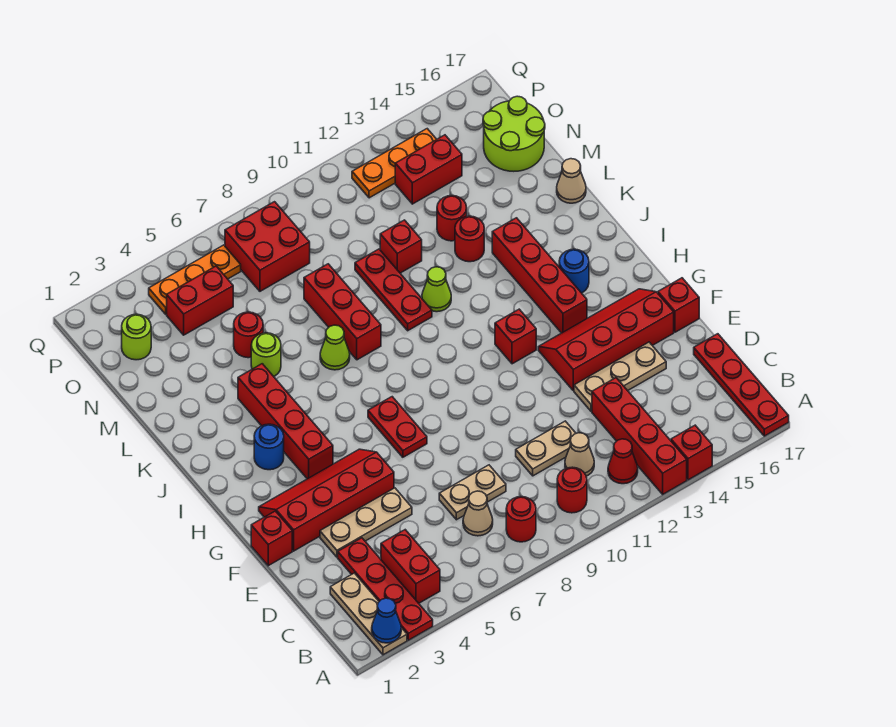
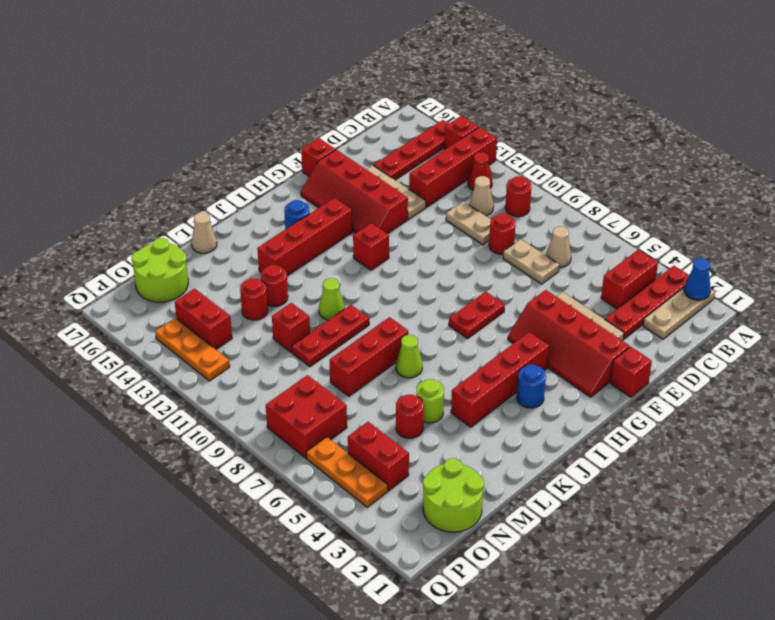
red 1x4 plate [694,334,789,436] -> red 1x4 plate moved to [373,120,449,180]
red 1x1 round brick [506,497,536,542] -> red 1x1 round brick moved to [489,213,515,254]
lime 1x1 round brick [122,314,151,360] -> lime 2x2 round brick [423,458,484,532]

